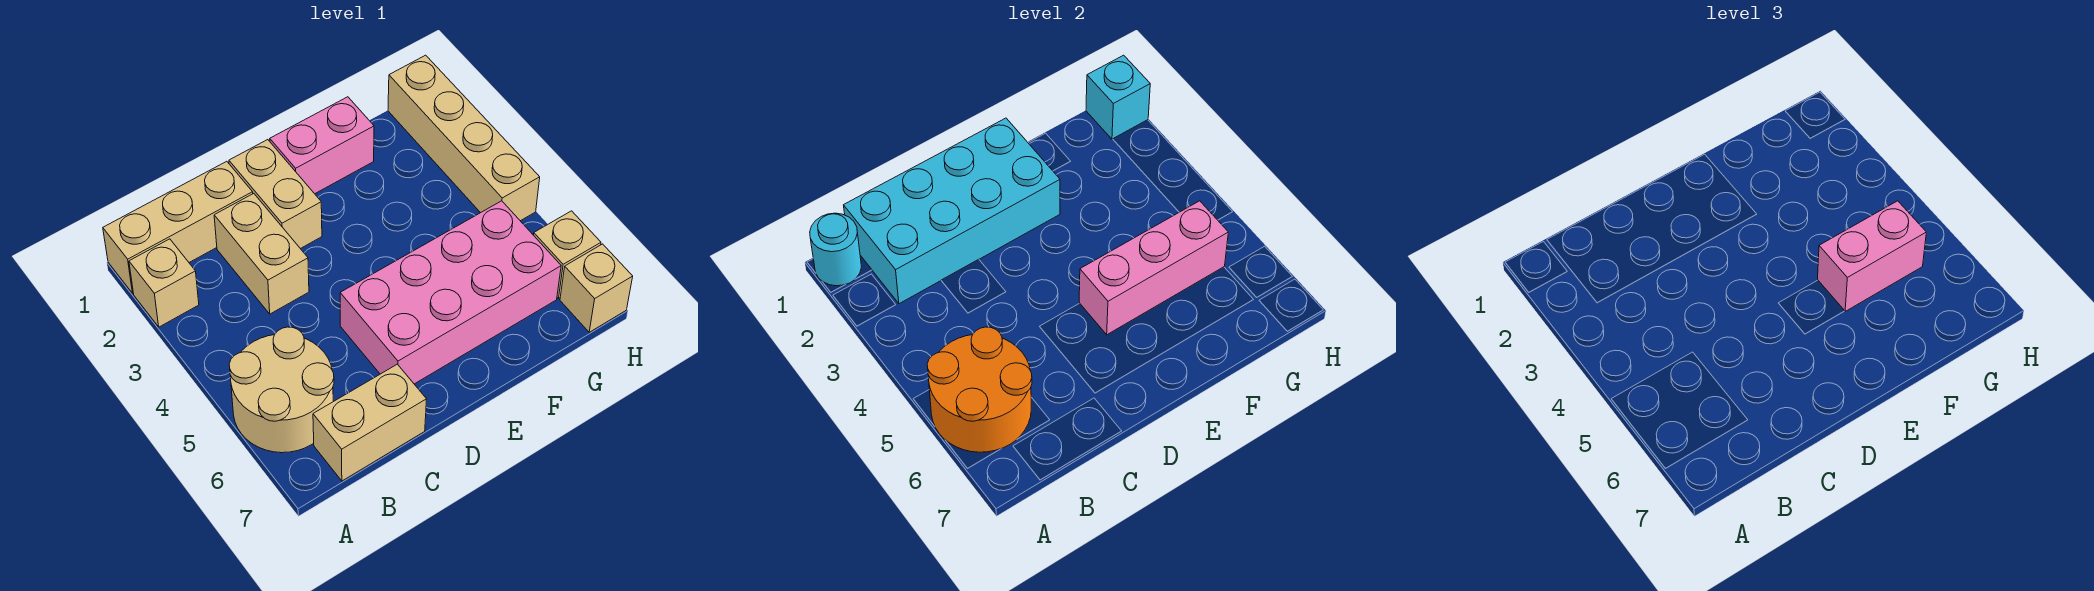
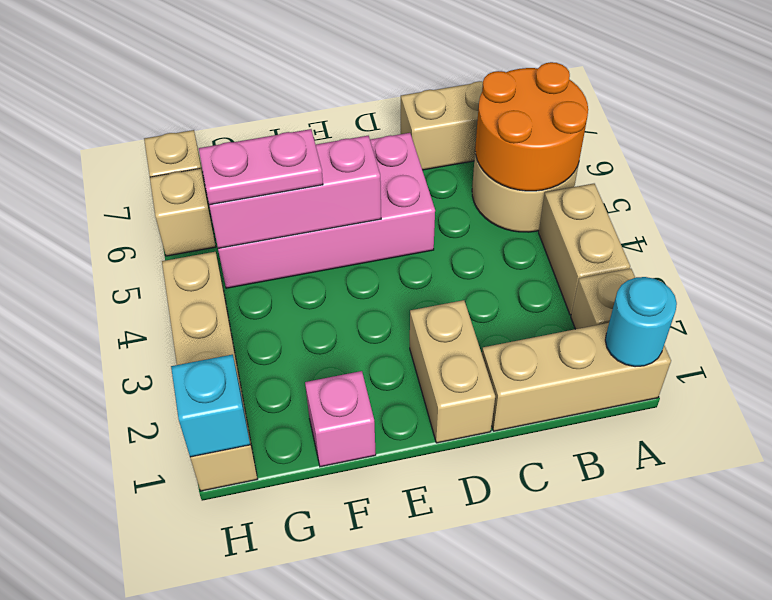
cyan 2x4 brick [844,118,1060,304] -> none
tan 1x2 brick [214,193,309,314] -> tan 1x2 brick moved to [539,184,630,315]
pink 1x2 brick [270,97,374,194] -> pink 1x1 brick [305,371,376,467]
pink 1x2 brick [1818,201,1926,311] -> pink 1x2 plate [199,129,323,205]

